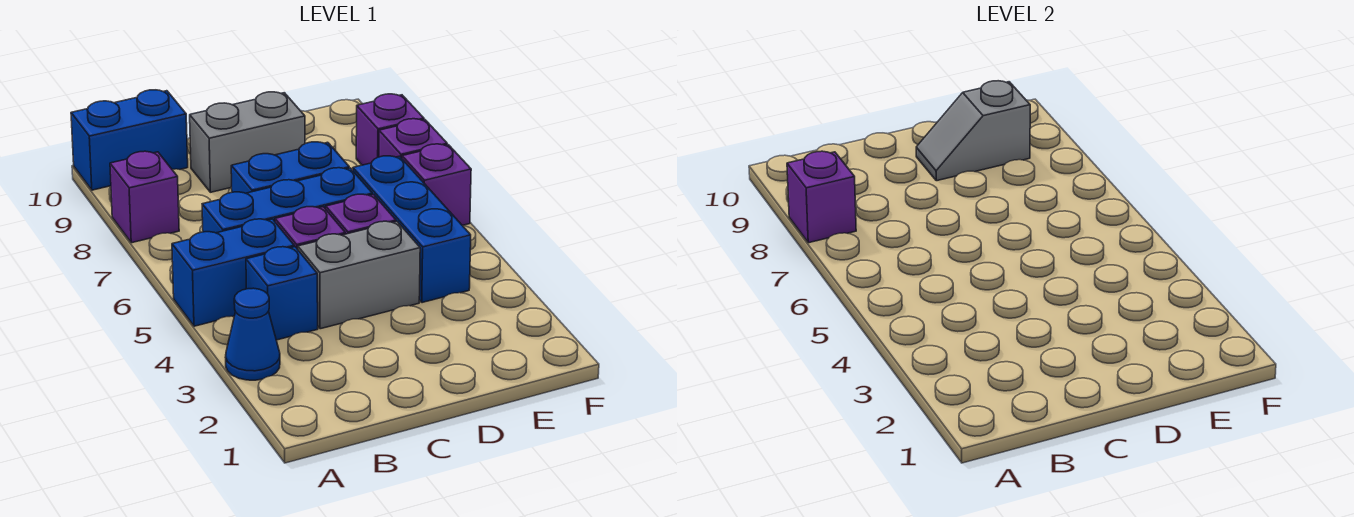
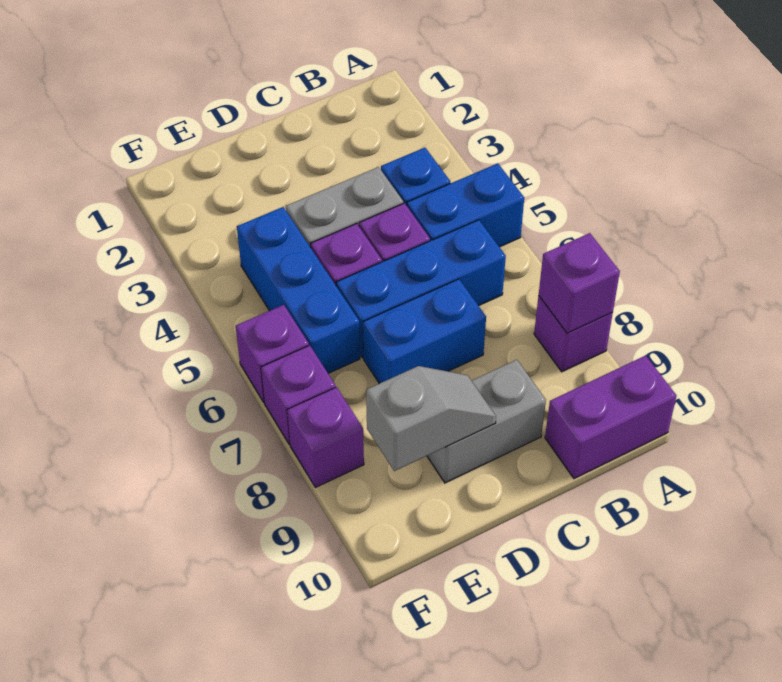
blue 1x1 cone [226,288,280,380] -> none
blue 1x2 brick [71,90,188,190] -> purple 1x2 brick [545,355,676,479]

